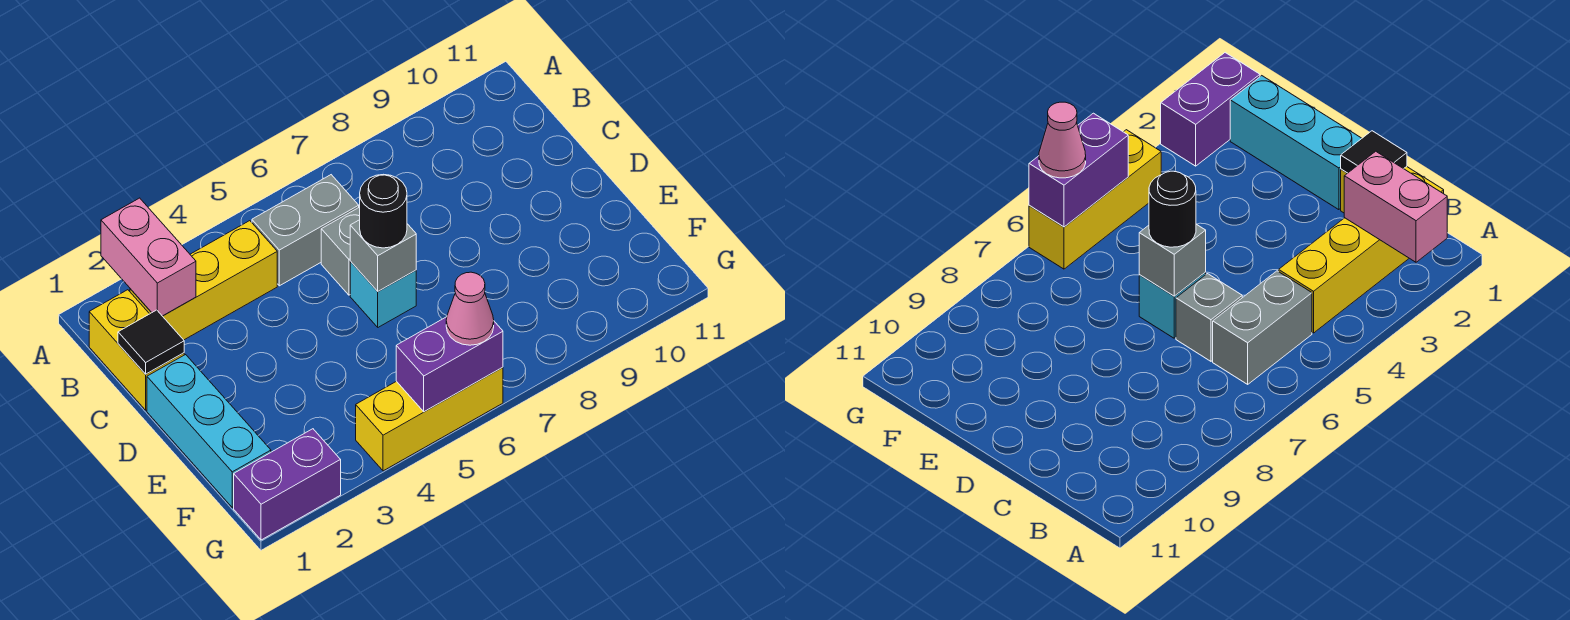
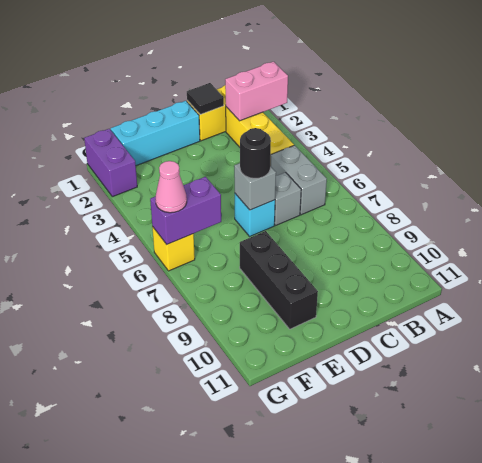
none -> black 1x3 brick [240,231,318,329]
yellow 1x3 brick [356,367,503,471] -> yellow 1x1 brick [152,227,195,271]
purple 1x2 brick [396,317,503,412] -> purple 1x2 brick turned to [150,177,221,244]

